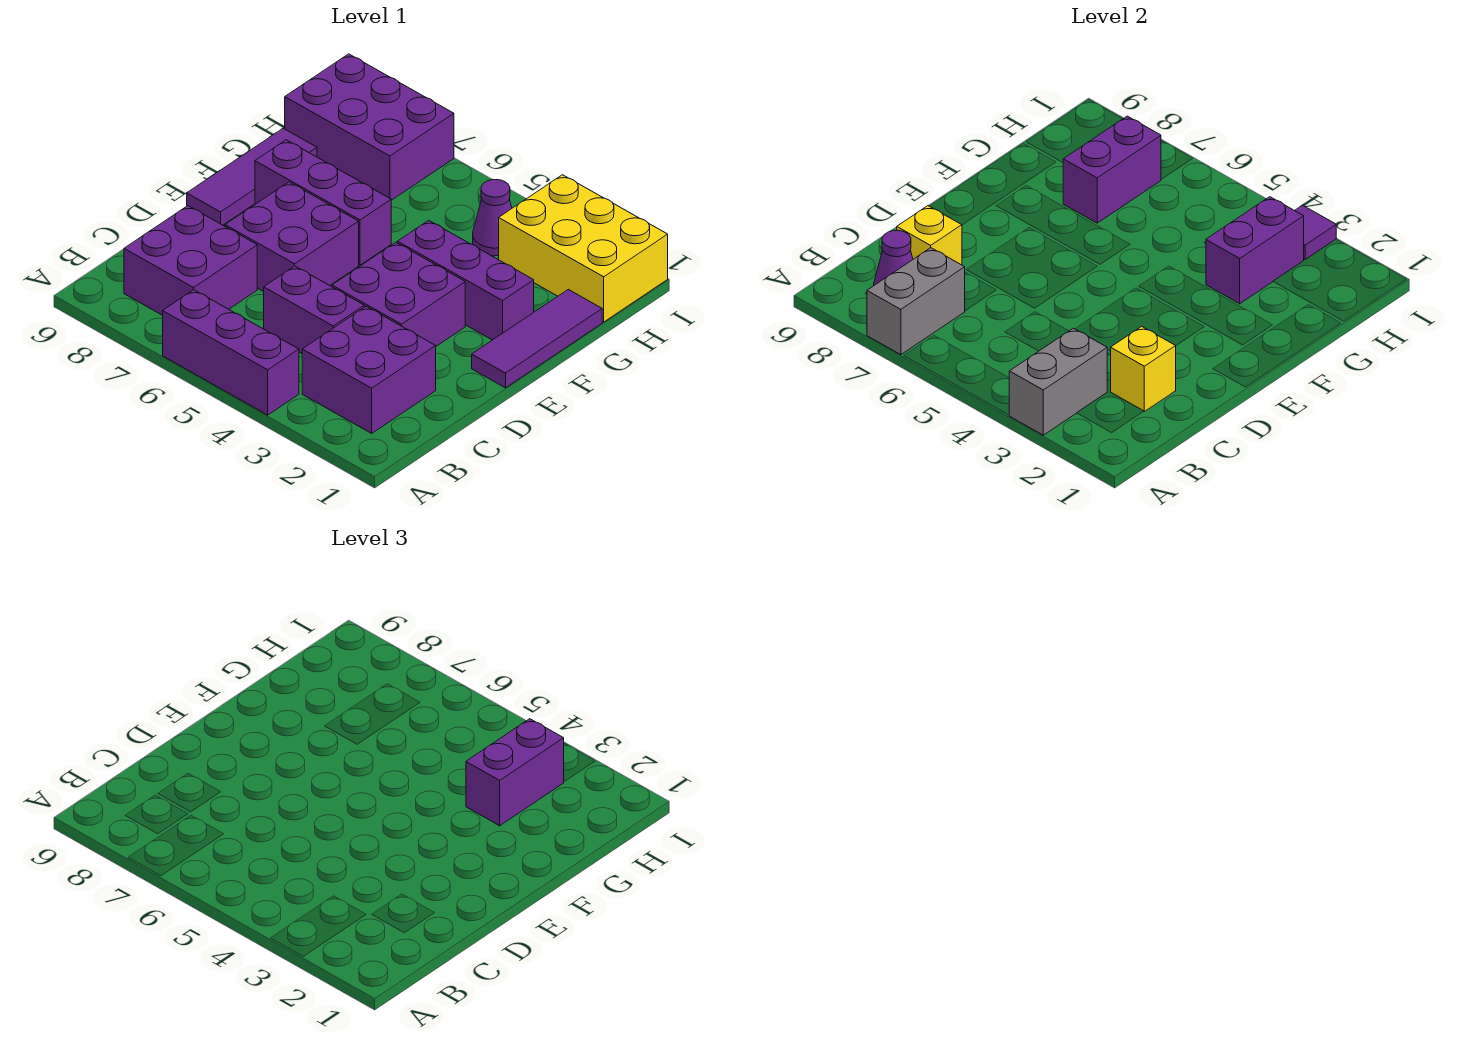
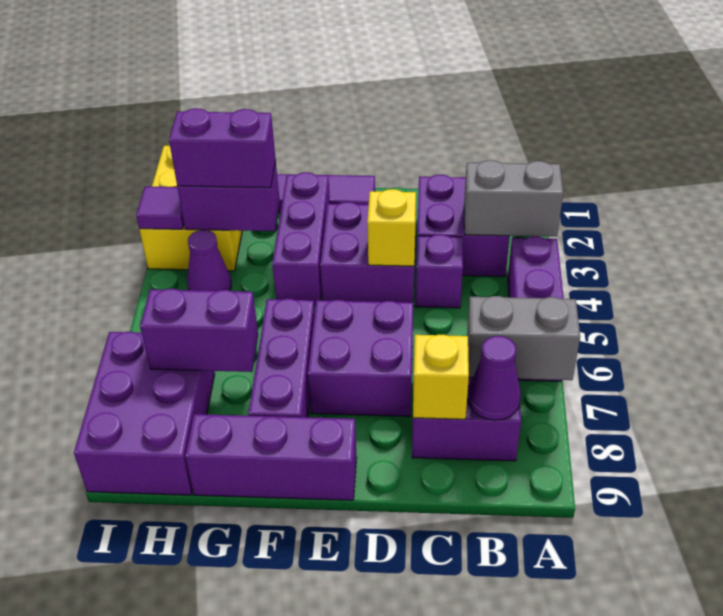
yellow 1x1 brick [1111,326,1176,411] -> yellow 1x1 brick moved to [367,189,416,266]
purple 1x2 brick [264,266,364,354] -> purple 1x1 brick [416,235,463,308]
purple 1x3 tile [187,128,317,225] -> purple 1x3 brick [185,414,357,500]

